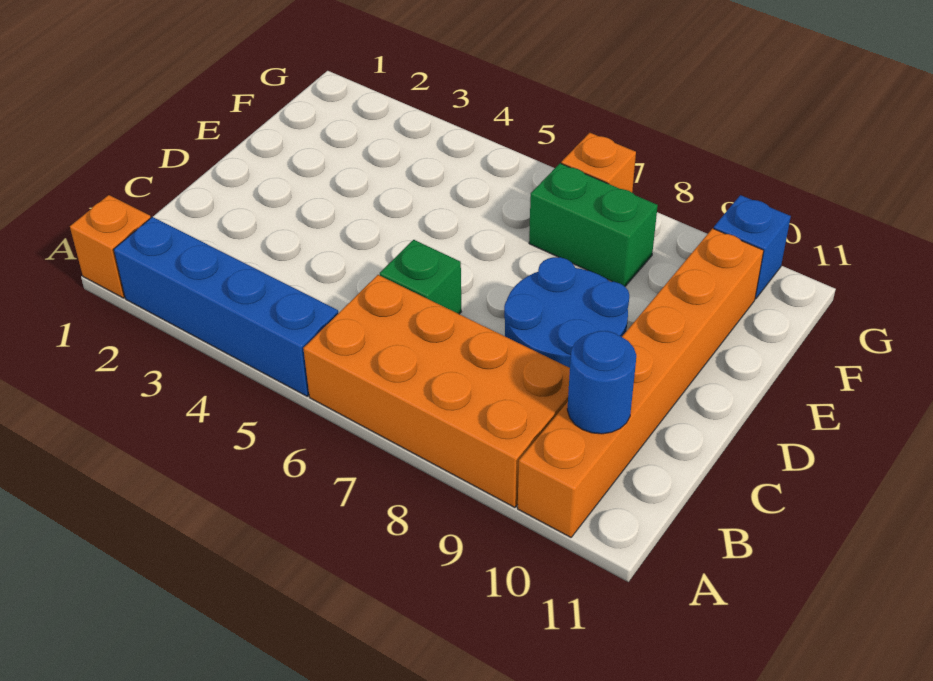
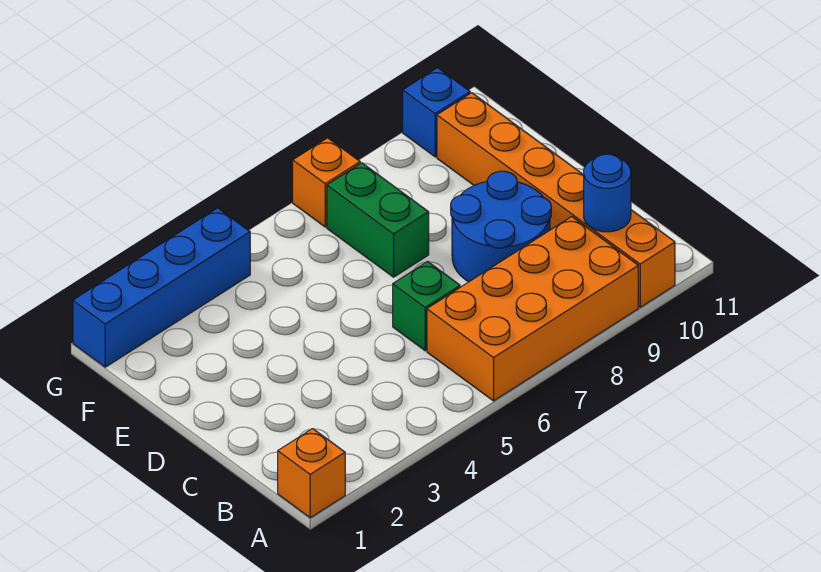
blue 1x4 brick [114,217,338,396] -> blue 1x4 brick moved to [73,208,250,367]
green 1x2 brick [529,163,658,286] -> green 1x2 brick turned to [327,163,429,277]

